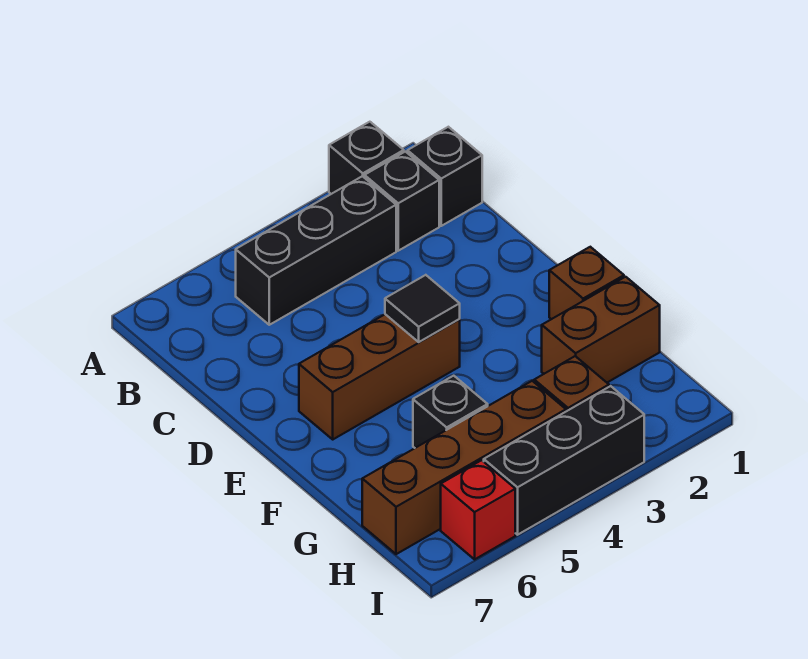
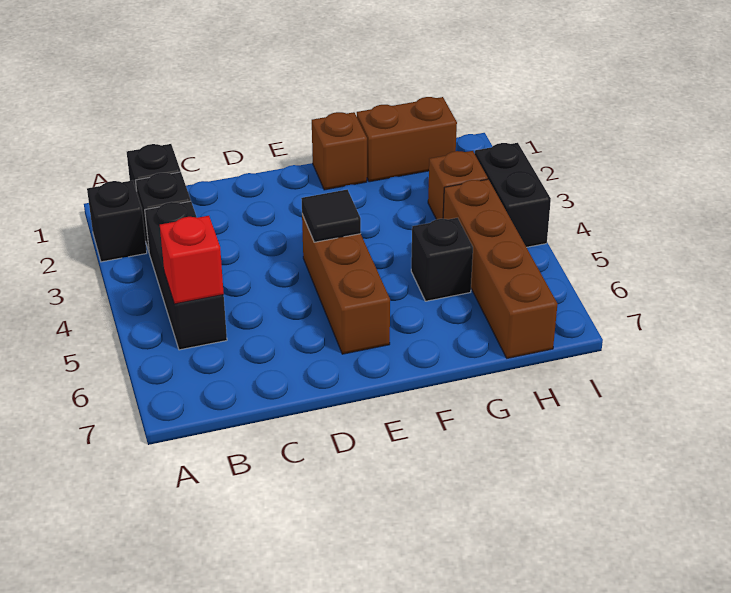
brown 1x2 brick [542,277,660,382] -> brown 1x2 brick turned to [357,97,457,182]
black 1x3 brick [484,386,644,535] -> black 1x2 brick [475,143,551,247]
red 1x1 brick [441,460,515,559] -> red 1x1 brick moved to [160,216,224,304]

